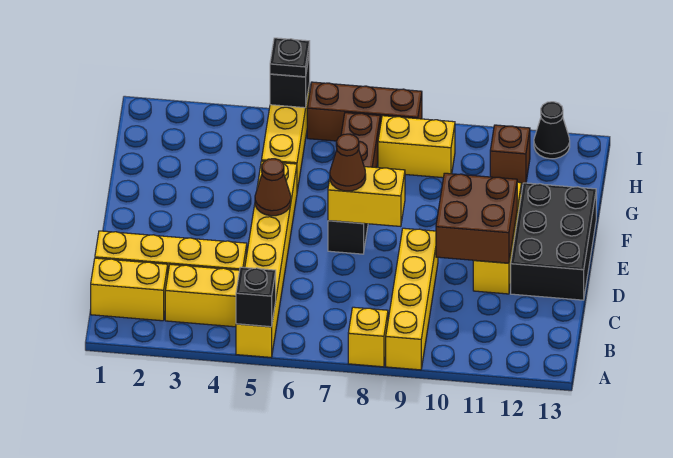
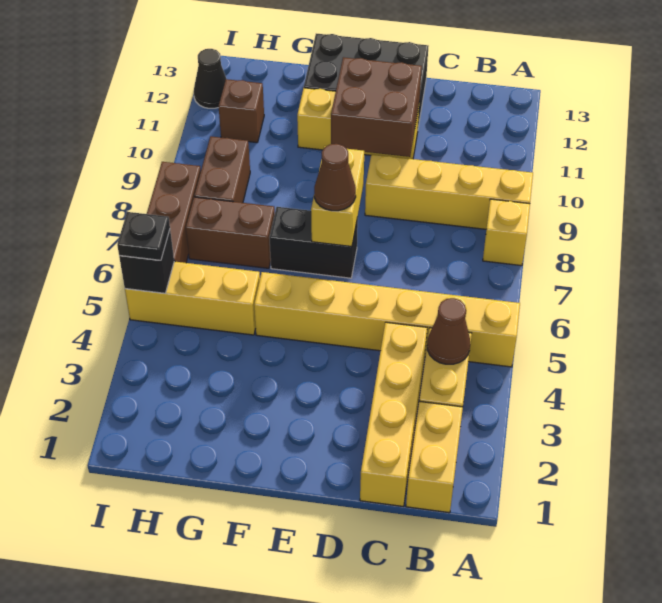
black 1x1 brick [236,267,276,327] -> none
brown 1x1 cone [255,159,291,216] -> brown 1x1 cone moved to [427,298,470,364]
yellow 1x2 brick [378,116,455,178] -> brown 1x2 brick [194,136,250,203]

